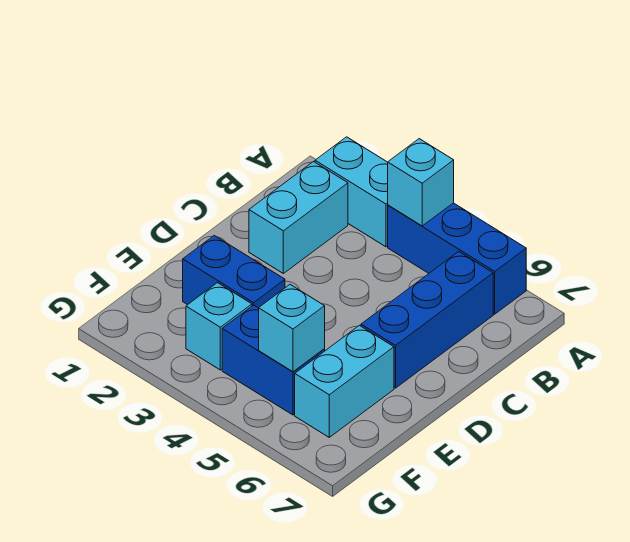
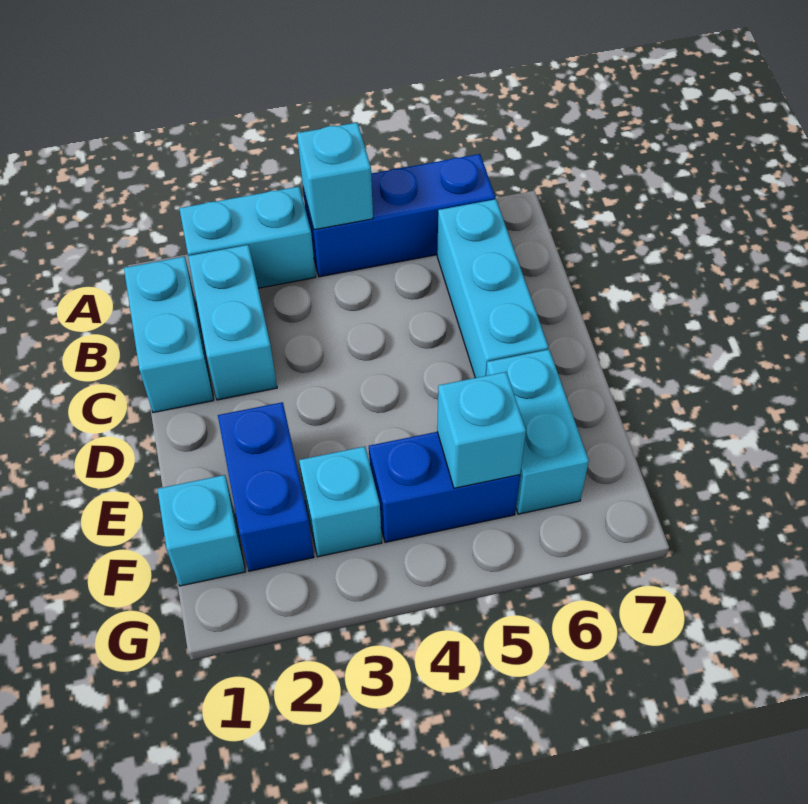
none -> cyan 1x2 brick [124,256,214,413]
blue 1x3 brick [361,251,493,388] -> cyan 1x3 brick [437,199,548,378]
blue 1x2 brick [183,236,285,308] -> blue 1x2 brick turned to [218,402,314,571]
none -> cyan 1x1 brick [157,475,245,586]

